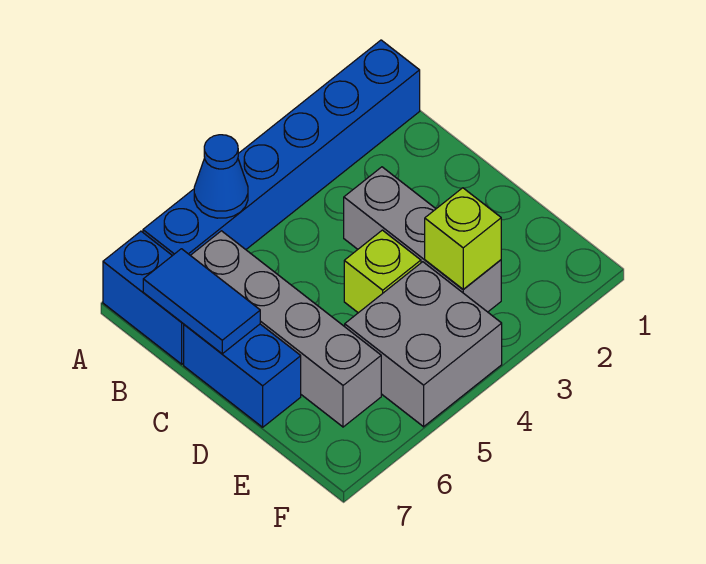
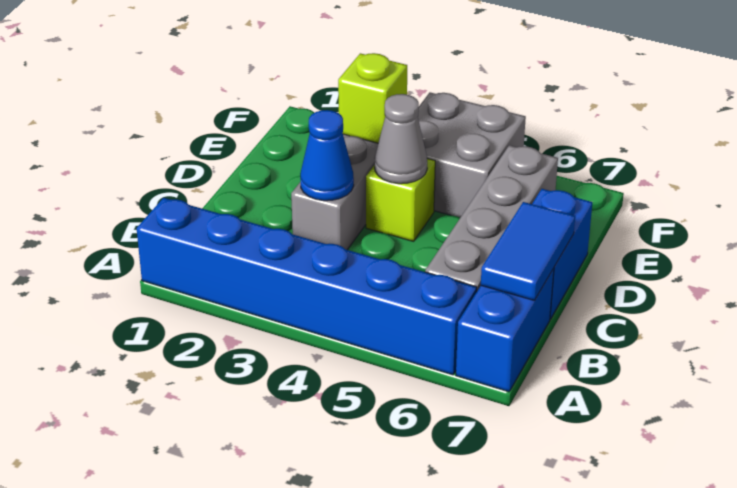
blue 1x1 cone [194,135,248,218] -> blue 1x1 cone moved to [300,110,354,201]
none -> grey 1x1 cone [375,94,427,184]

